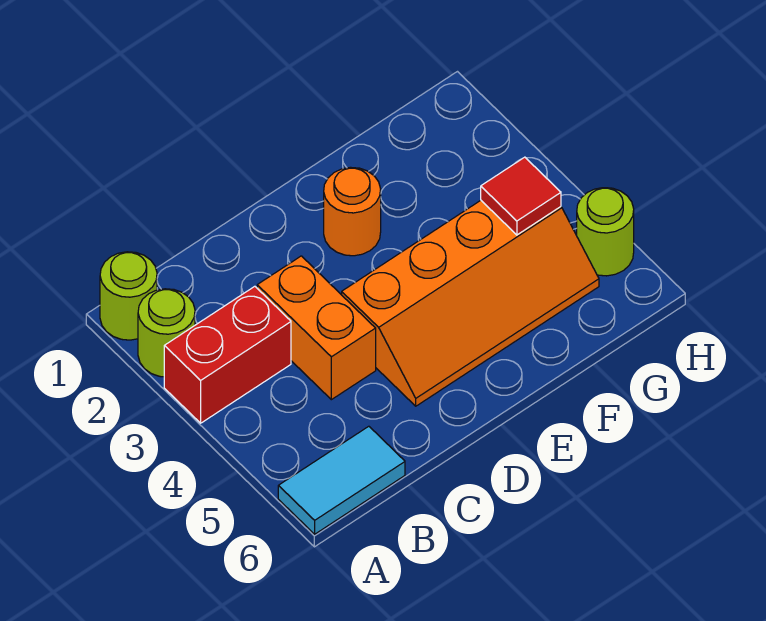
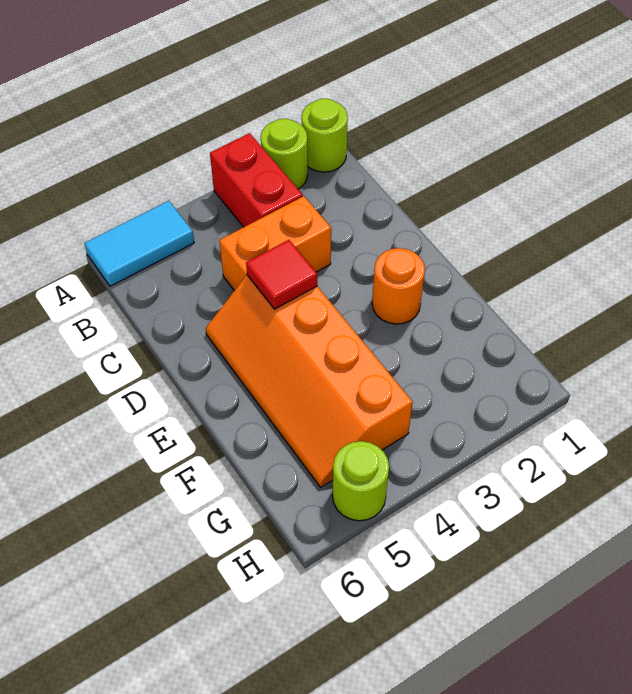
cyan 1x2 tile [278,426,405,534] -> cyan 1x2 tile turned to [84,201,194,286]
red 1x1 tile [481,157,561,235] -> red 1x1 tile moved to [246,240,317,309]

